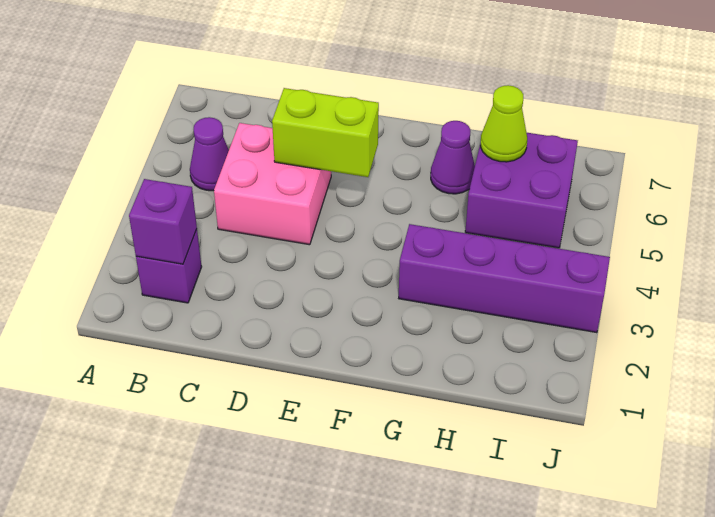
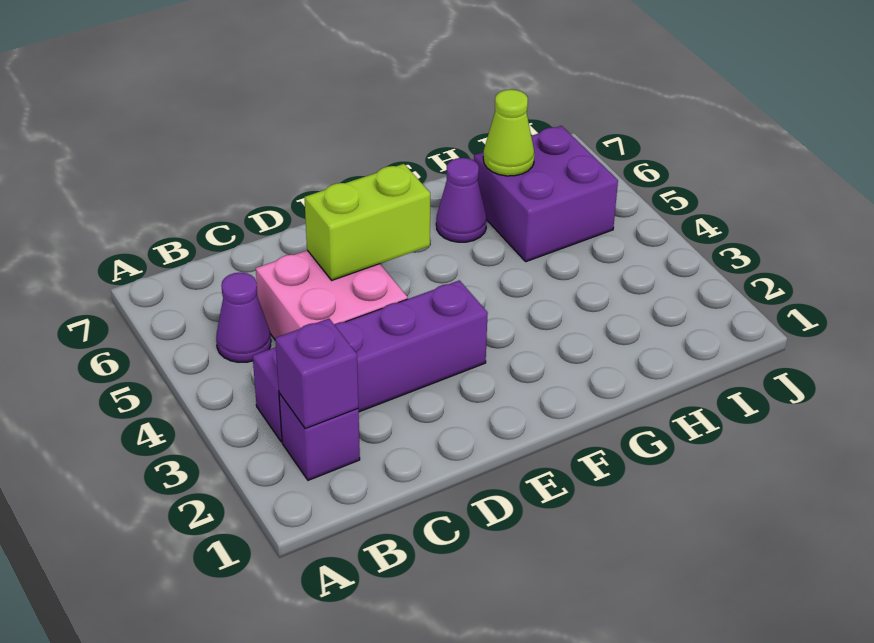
purple 1x4 brick [399,224,610,333] -> purple 1x4 brick moved to [253,280,488,442]

